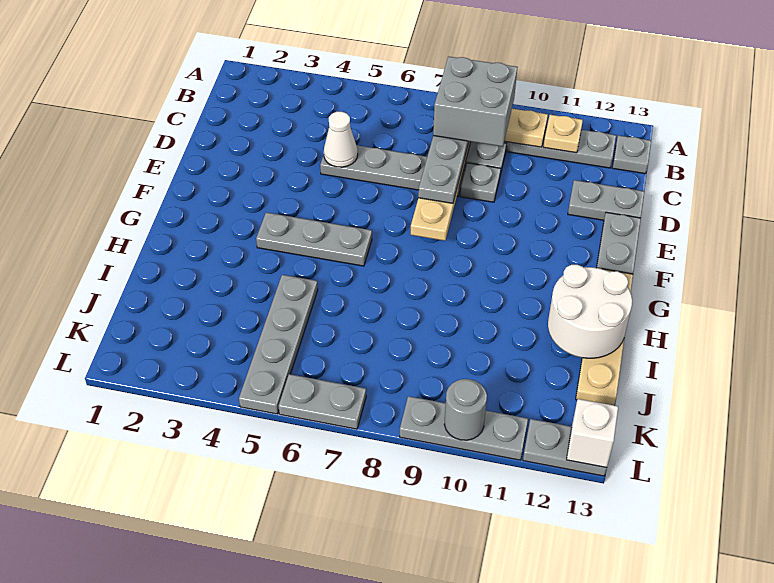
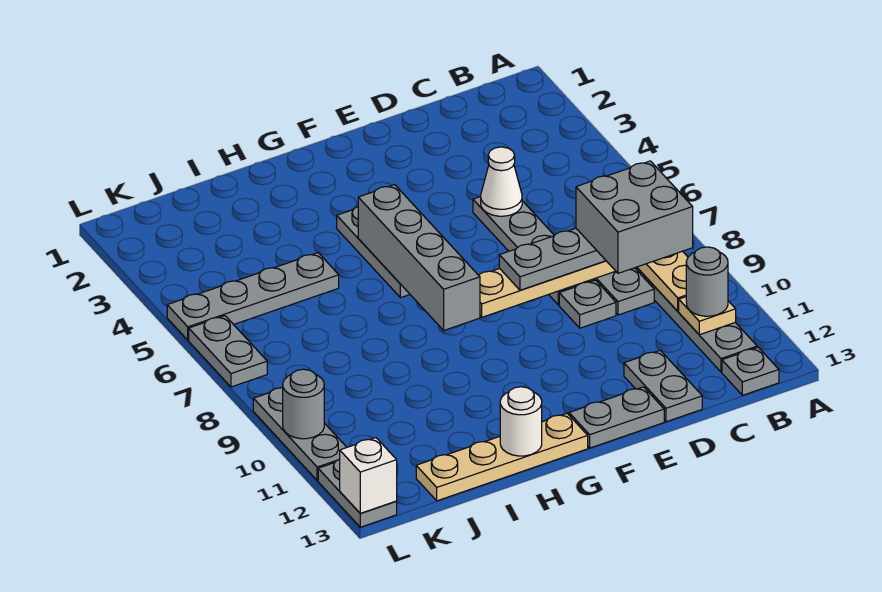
none -> grey 1x1 round brick [686,247,728,316]
none -> grey 1x4 brick [358,185,480,330]
white 2x2 round brick [548,265,632,358] -> white 1x1 round brick [500,387,542,456]

